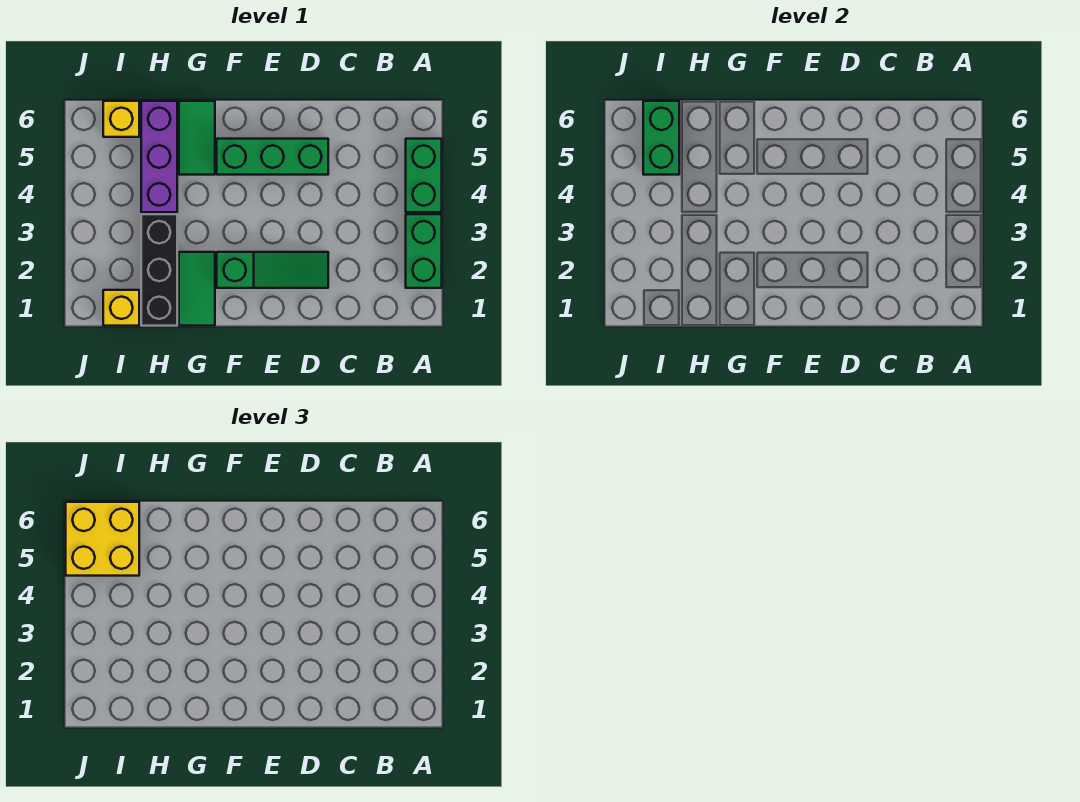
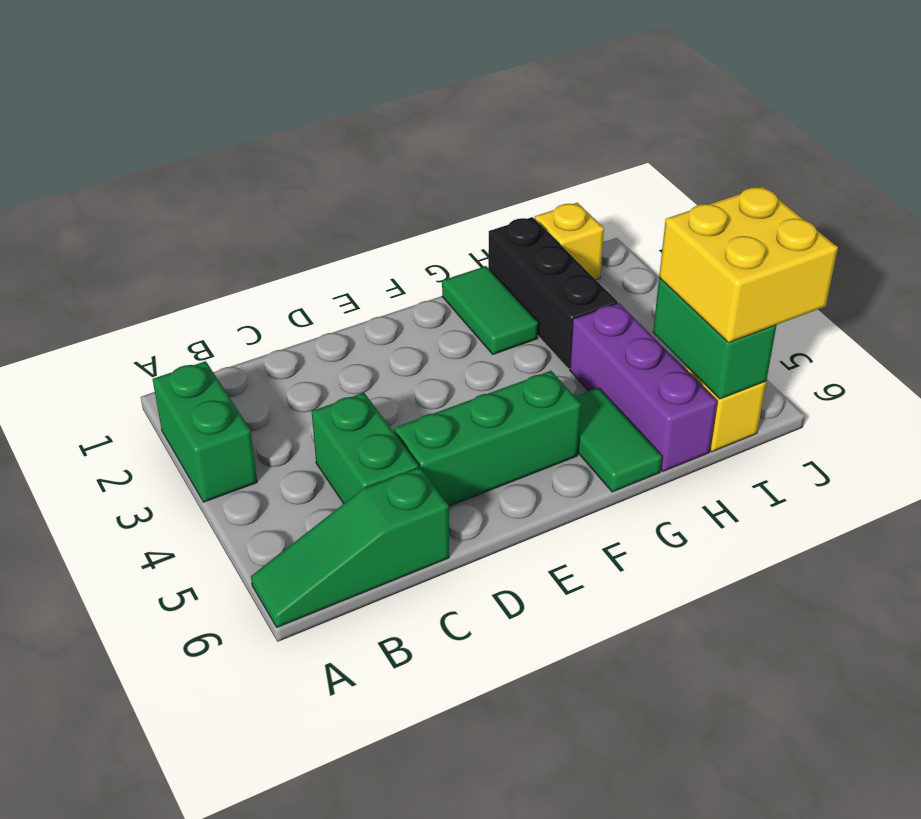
green 1x2 brick [406,139,442,212] -> green 1x2 brick moved to [312,393,419,504]
green 1x3 slope [217,252,328,288] -> green 1x3 slope moved to [251,467,449,627]

